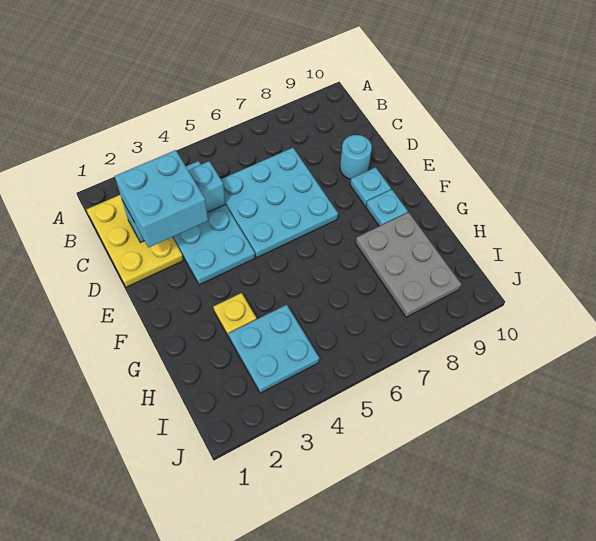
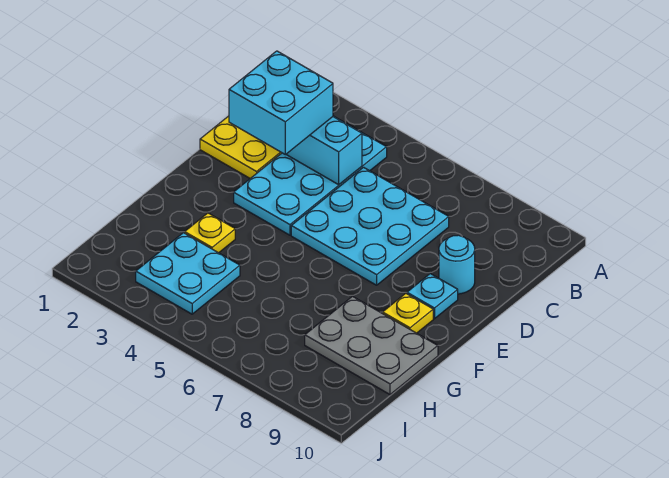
cyan 1x1 plate [366,190,408,226] -> yellow 1x1 plate [383,293,433,333]
grey 2x3 plate [356,212,461,317] -> grey 2x3 plate turned to [305,296,438,395]

